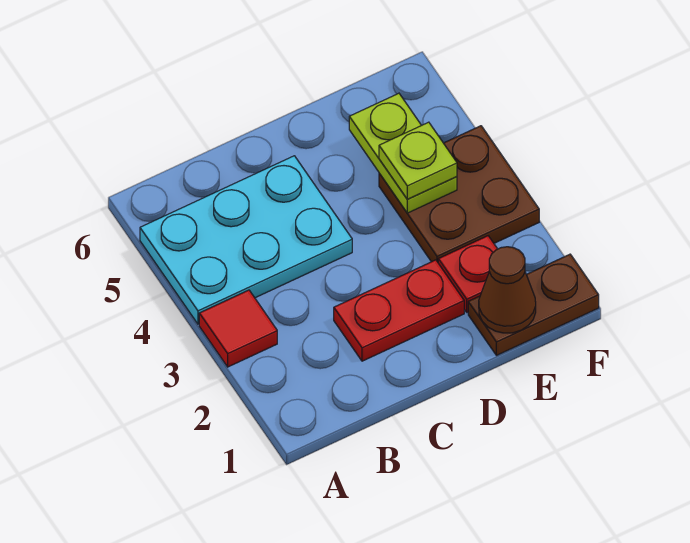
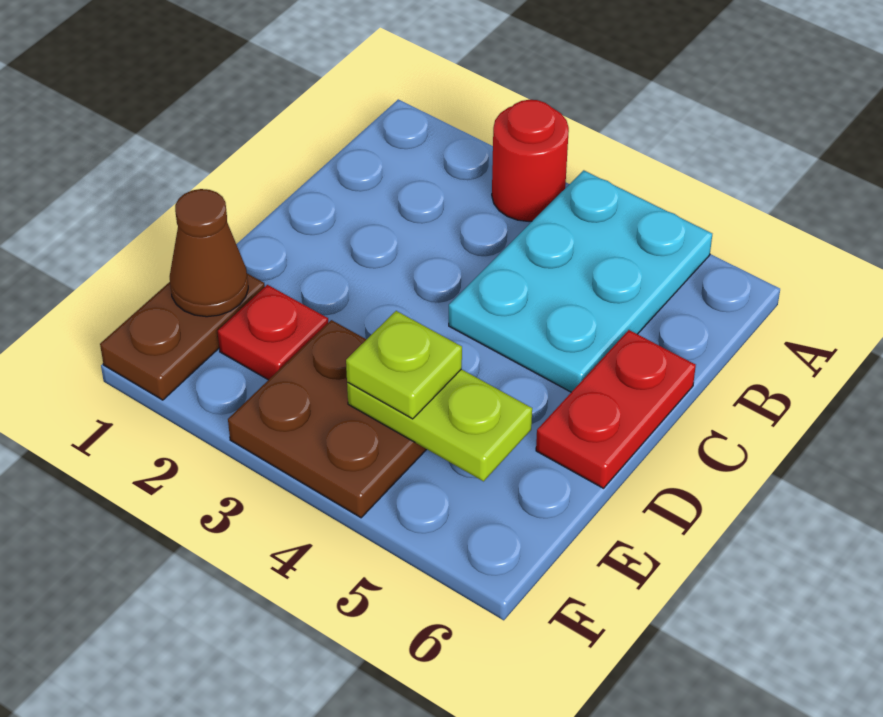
red 1x1 tile [199,290,277,367] -> red 1x1 round brick [492,100,569,222]
red 1x2 plate [334,260,464,361] -> red 1x2 plate moved to [536,330,696,488]

